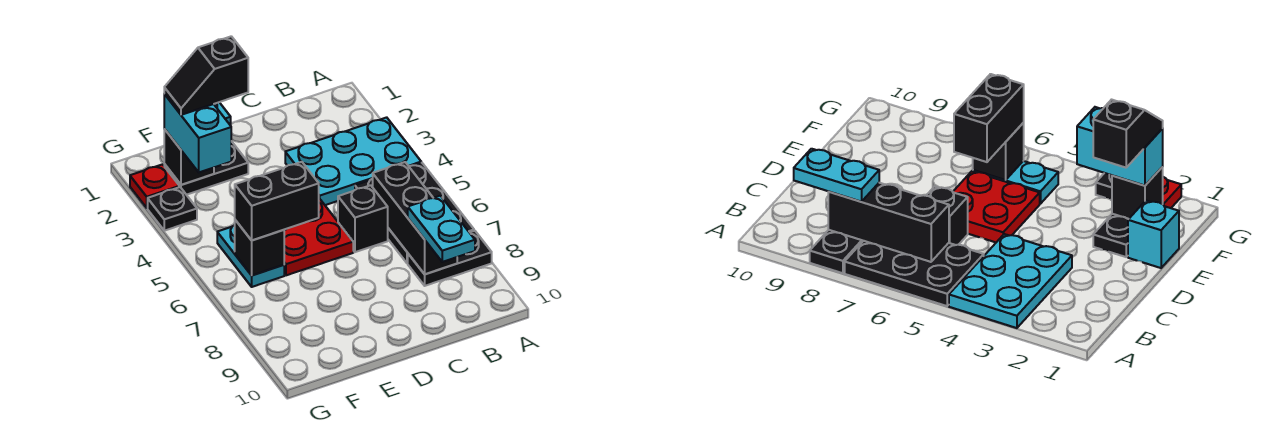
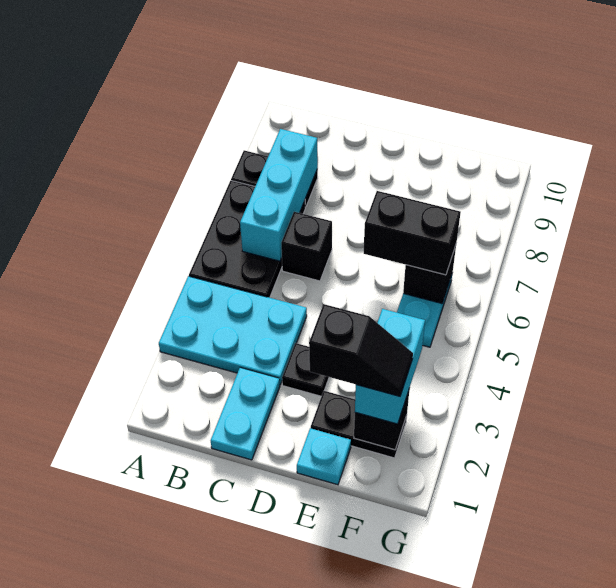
black 1x3 brick [373,162,457,274] -> cyan 1x3 brick [240,129,318,261]
cyan 1x2 plate [408,196,475,262] -> cyan 1x2 plate moved to [211,368,280,460]
red 2x2 plate [284,198,353,275] -> none
cyan 1x1 brick [1128,201,1179,268] -> cyan 1x1 plate [297,428,351,485]
red 1x1 plate [130,164,179,208] -> none
black 1x1 plate [148,187,197,231] -> black 1x1 plate moved to [282,343,329,396]

